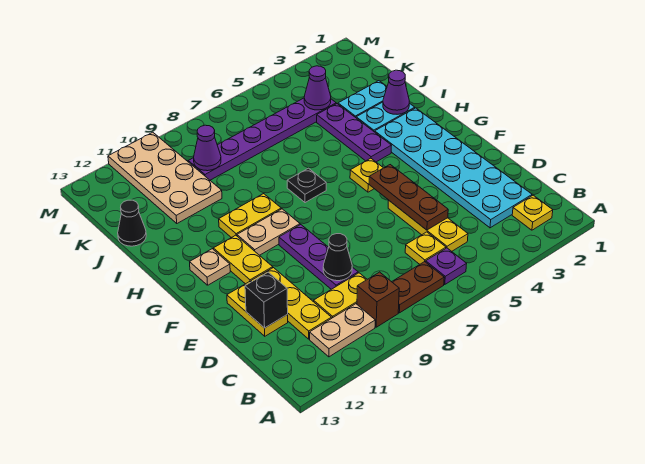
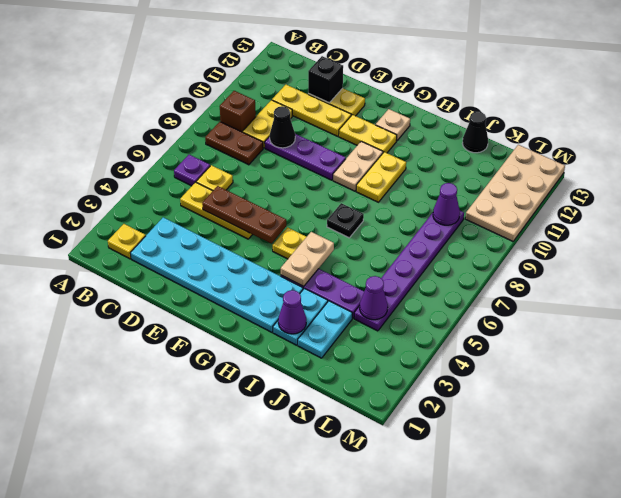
brown 1x2 plate [392,262,444,313] -> brown 1x2 plate turned to [205,122,263,165]
tan 1x2 plate [310,304,375,357] -> tan 1x2 plate moved to [281,232,334,286]
tan 2x4 plate [108,132,222,223] -> tan 2x4 plate turned to [465,145,565,241]

